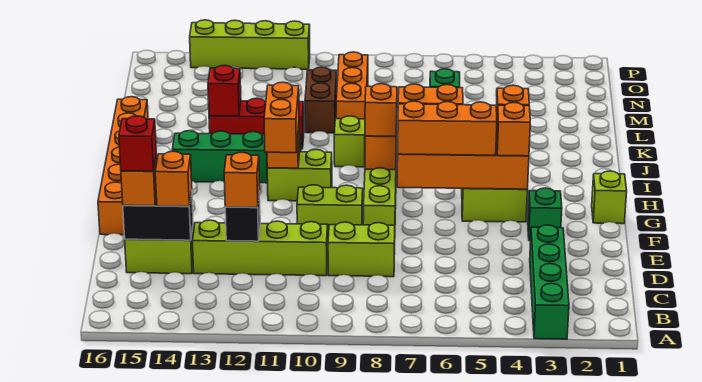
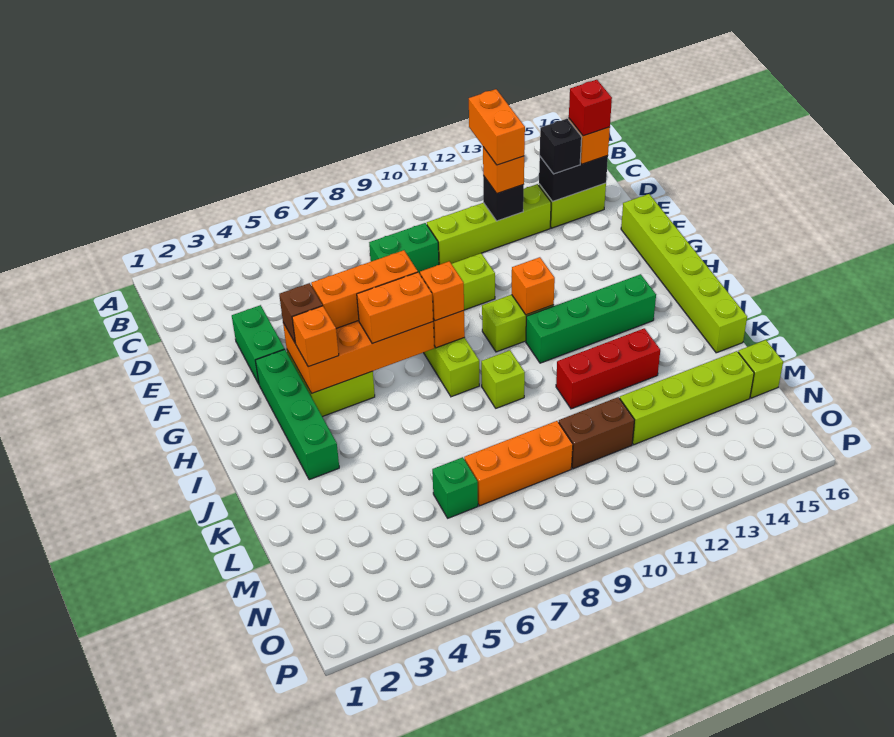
green 1x4 brick [530,225,569,339] -> green 1x4 brick moved to [255,349,339,480]
lime 1x2 brick [328,222,395,277] -> green 1x2 brick [369,223,439,274]
orange 1x1 brick [155,151,192,206] -> black 1x1 brick [540,119,582,174]
green 1x1 brick [528,188,562,241] -> green 1x2 brick [232,305,285,384]
orange 1x6 brick [98,97,148,235] -> lime 1x6 brick [621,194,747,353]
lime 1x1 brick [592,171,627,224] -> lime 1x1 brick moved to [738,340,783,398]
orange 1x1 brick [496,103,530,156] -> brown 1x1 brick [279,283,322,342]
orange 1x2 brick [264,82,299,153] -> orange 1x2 brick moved to [469,89,525,165]
red 1x1 brick [208,65,241,116] -> none
orange 1x3 brick [336,52,368,119] -> orange 1x3 brick turned to [464,421,573,506]
brown 1x2 brick [305,67,337,133] -> brown 1x2 brick turned to [559,397,635,469]
lime 1x4 brick [190,20,310,69] -> lime 1x4 brick moved to [620,351,754,445]

